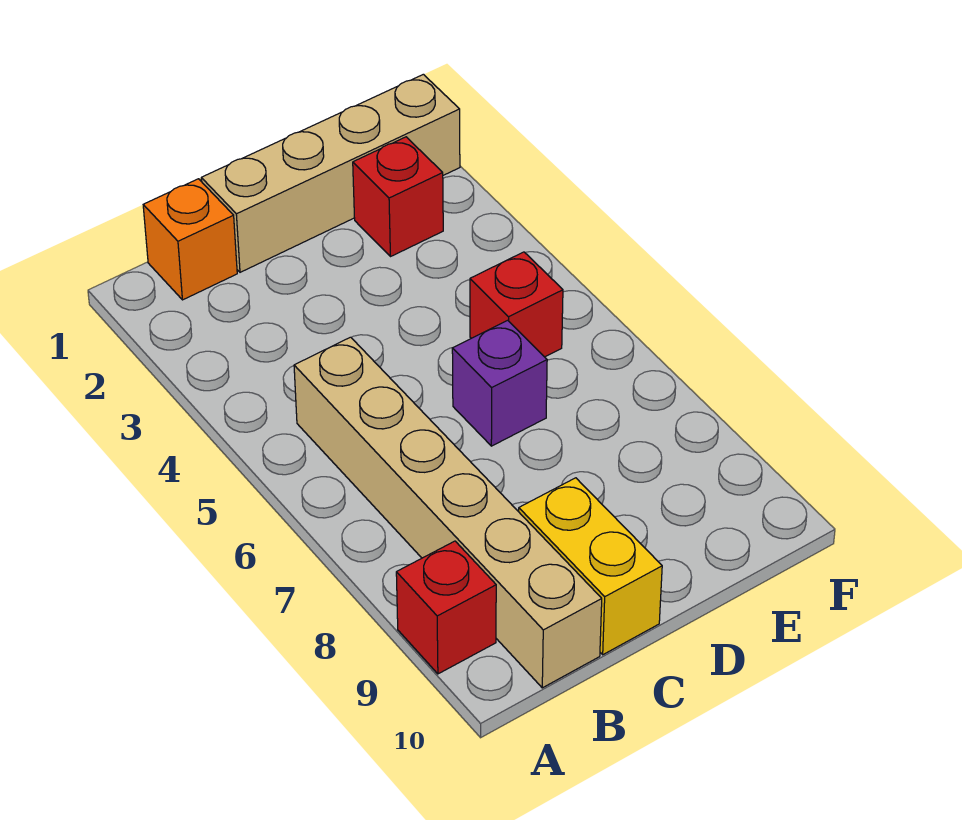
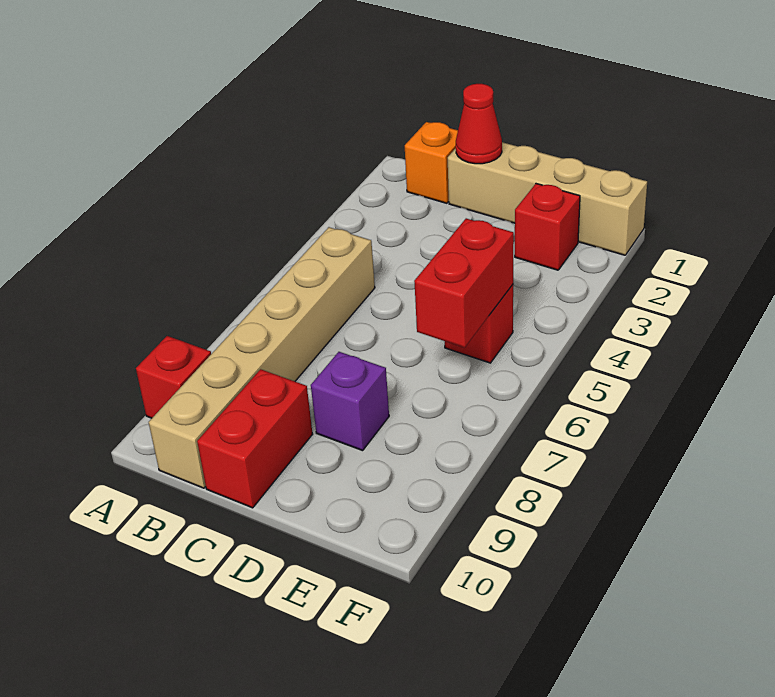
none -> red 1x1 cone [456,84,502,164]
yellow 1x2 brick [519,478,662,655] -> red 1x2 brick [197,369,312,508]
purple 1x1 brick [452,320,547,446] -> purple 1x1 brick moved to [311,352,389,451]
none -> red 1x2 brick [414,218,514,348]

